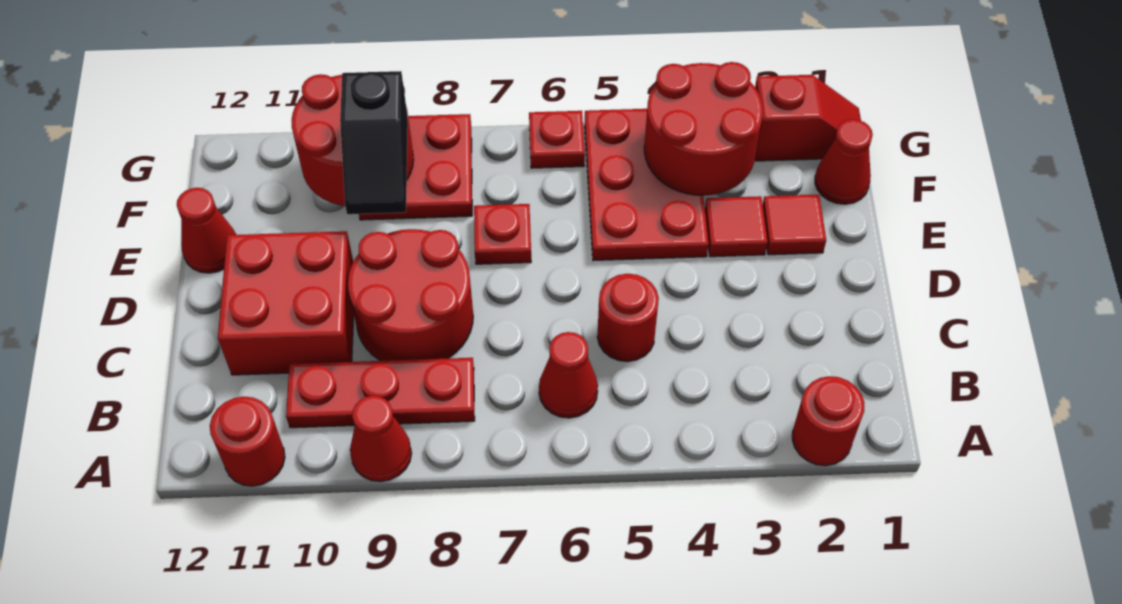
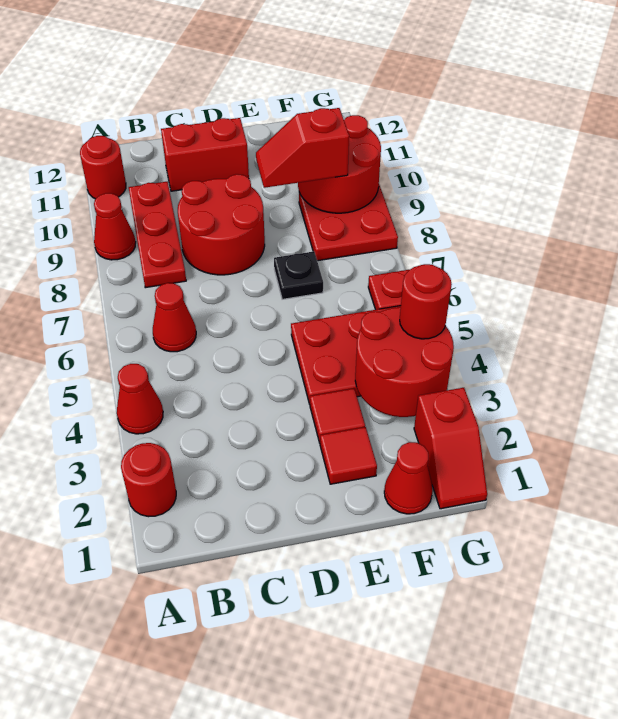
red 1x1 round brick [597,274,659,362] -> red 1x1 round brick moved to [400,264,452,339]
red 2x2 brick [218,231,354,375] -> red 1x2 brick [161,118,249,191]
red 1x1 plate [474,204,531,264] -> black 1x1 plate [274,251,323,299]
black 1x2 slope [340,71,408,214] -> red 1x2 slope [256,108,349,188]
red 1x1 cone [177,188,236,273] -> red 1x1 cone moved to [117,364,163,434]

